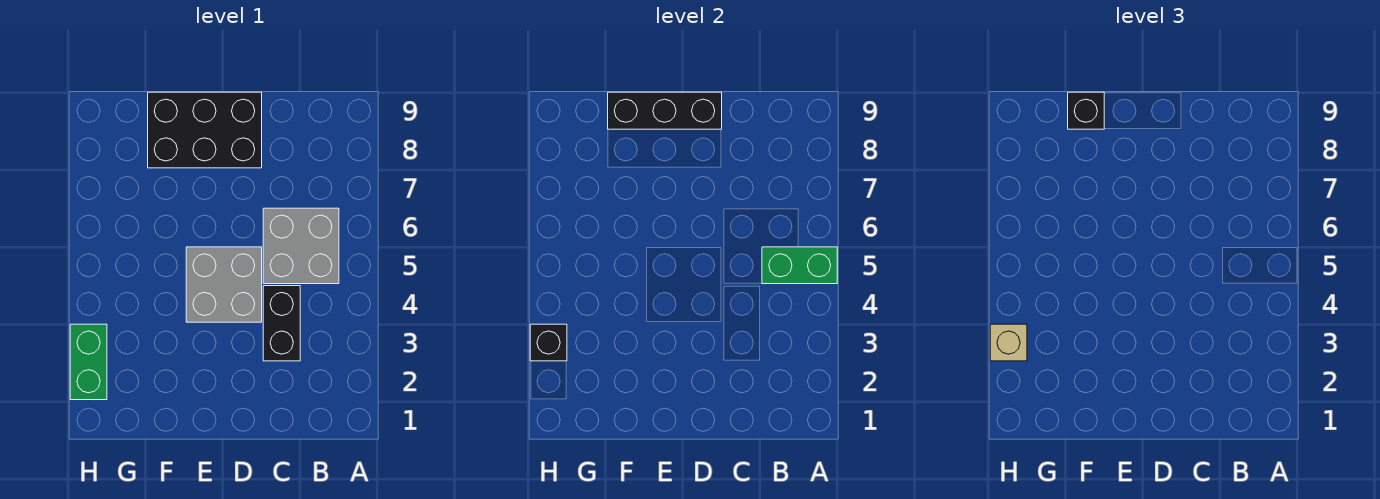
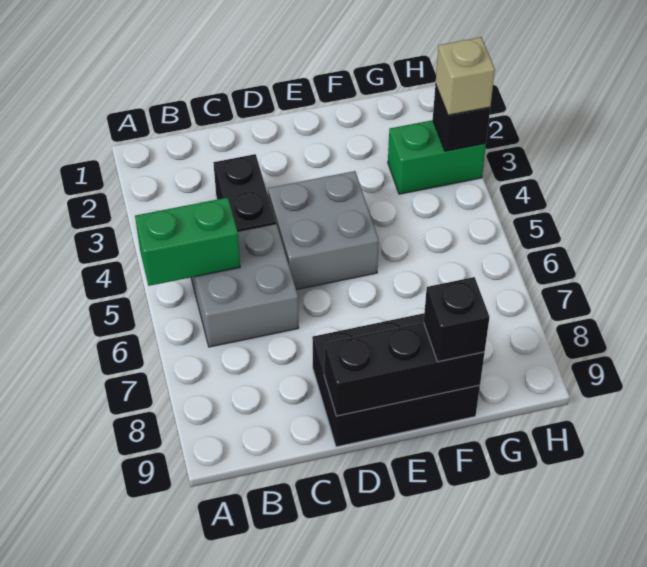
green 1x2 brick [70,324,107,400] -> green 1x2 brick turned to [388,120,486,194]

